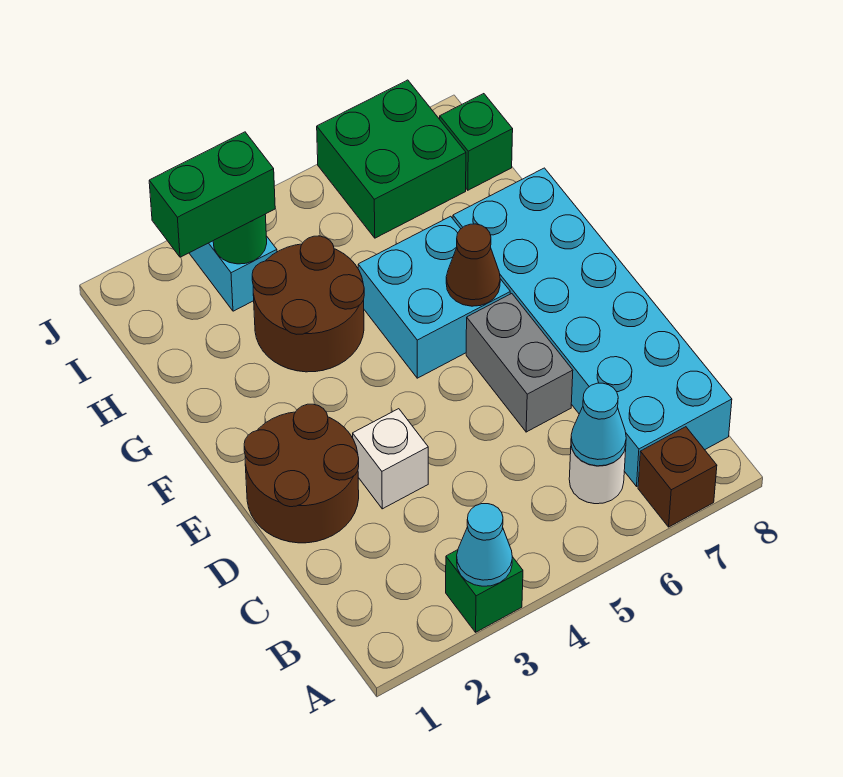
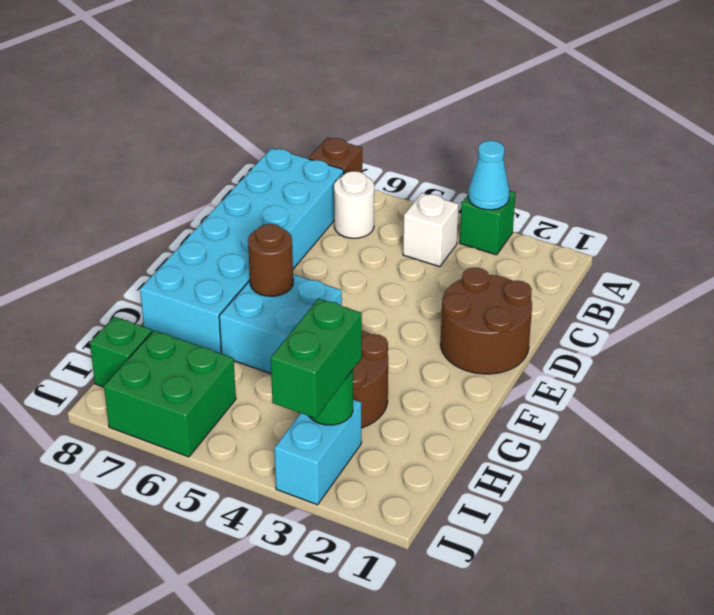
cyan 1x1 cone [571,383,626,466] -> none
white 1x1 brick [353,409,428,509] -> white 1x1 brick moved to [403,193,459,267]
grey 1x2 brick [466,294,573,432] -> none
brown 1x1 cone [446,224,500,306] -> brown 1x1 round brick [248,224,293,296]
green 1x2 brick [149,132,275,257] -> green 1x2 brick turned to [271,299,362,418]

